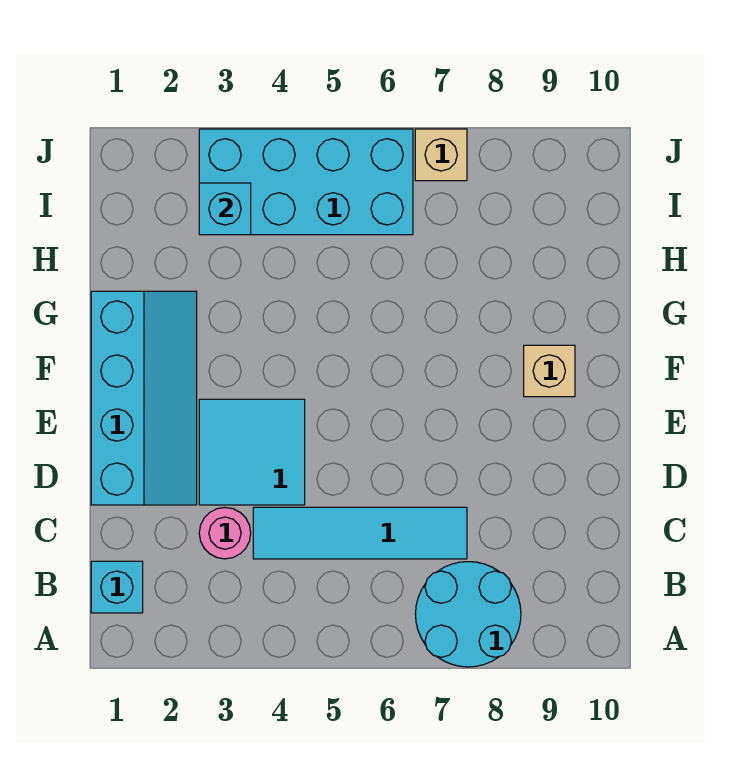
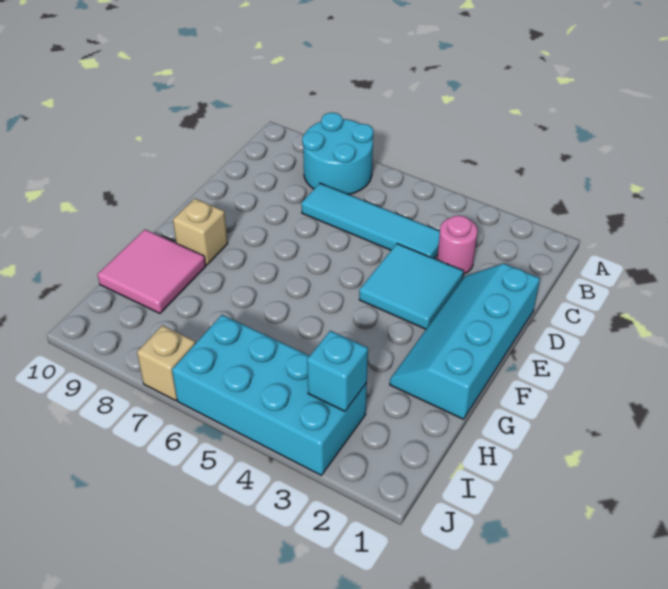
cyan 1x1 brick [91,561,143,613] -> none
none -> pink 2x2 tile [98,230,206,313]

